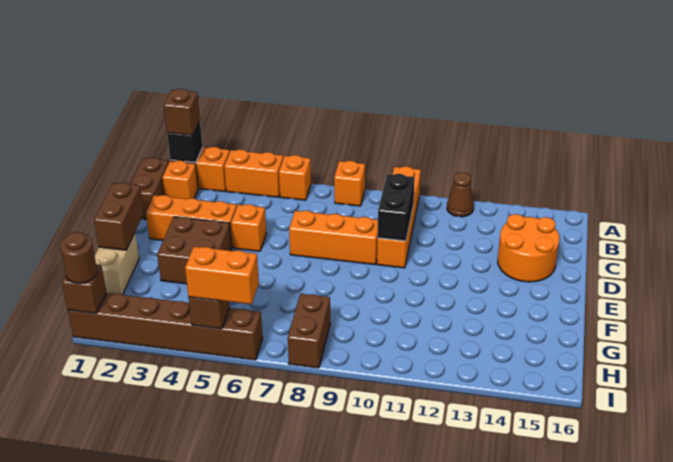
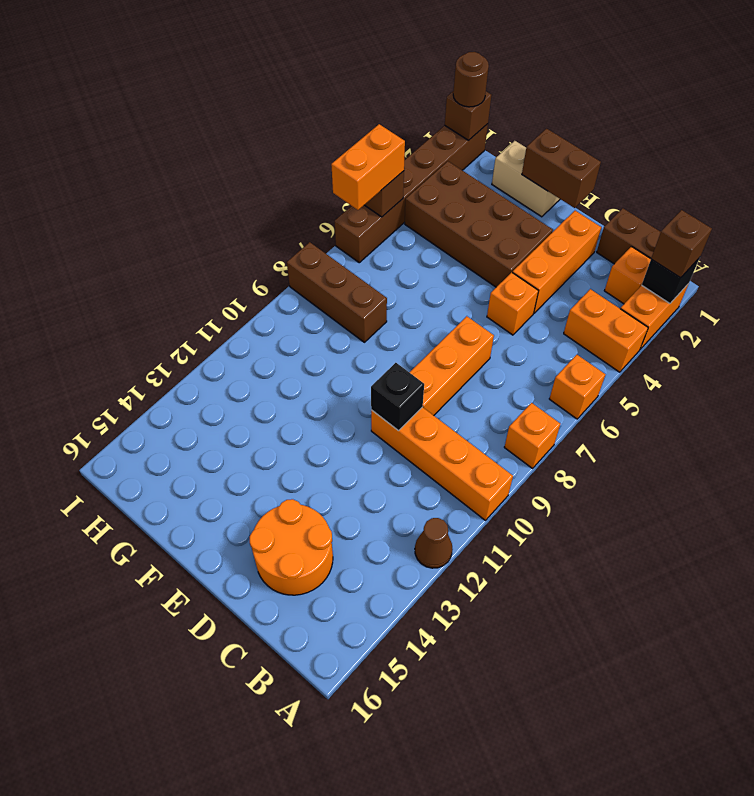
orange 1x2 brick [224,150,283,197] -> orange 1x2 brick turned to [564,289,648,372]
black 1x2 brick [378,174,415,241] -> black 1x1 brick [371,363,424,431]
brown 2x2 brick [157,217,232,284] -> brown 2x4 brick [405,161,553,287]
brown 1x2 brick [288,294,330,368] -> brown 1x3 brick [287,242,387,342]

